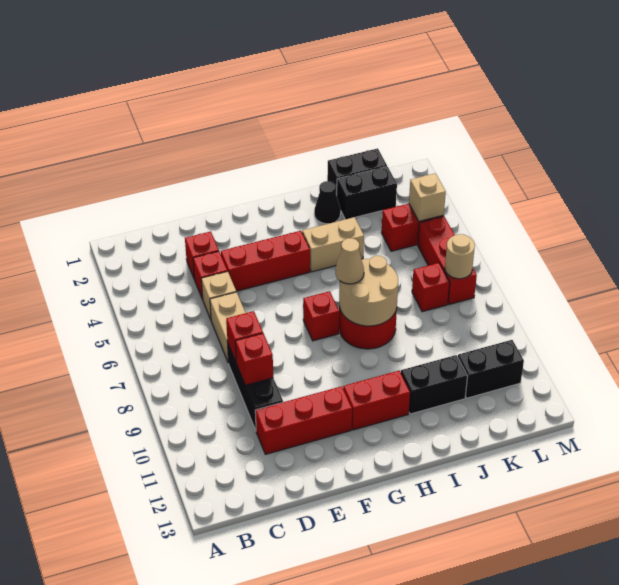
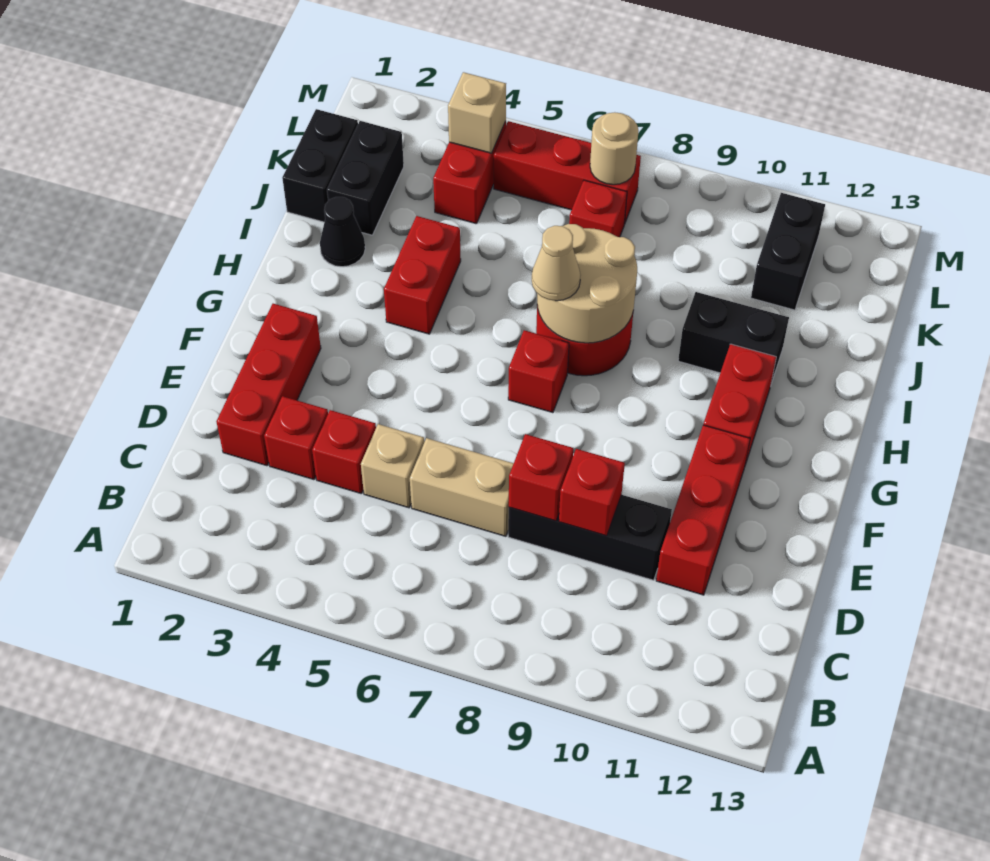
red 1x3 brick [221,231,310,291] -> red 1x3 brick moved to [216,304,321,466]
tan 1x2 brick [302,217,364,272] -> red 1x2 brick [384,216,461,334]
black 1x2 brick [401,355,468,414] -> black 1x2 brick turned to [678,292,789,387]

